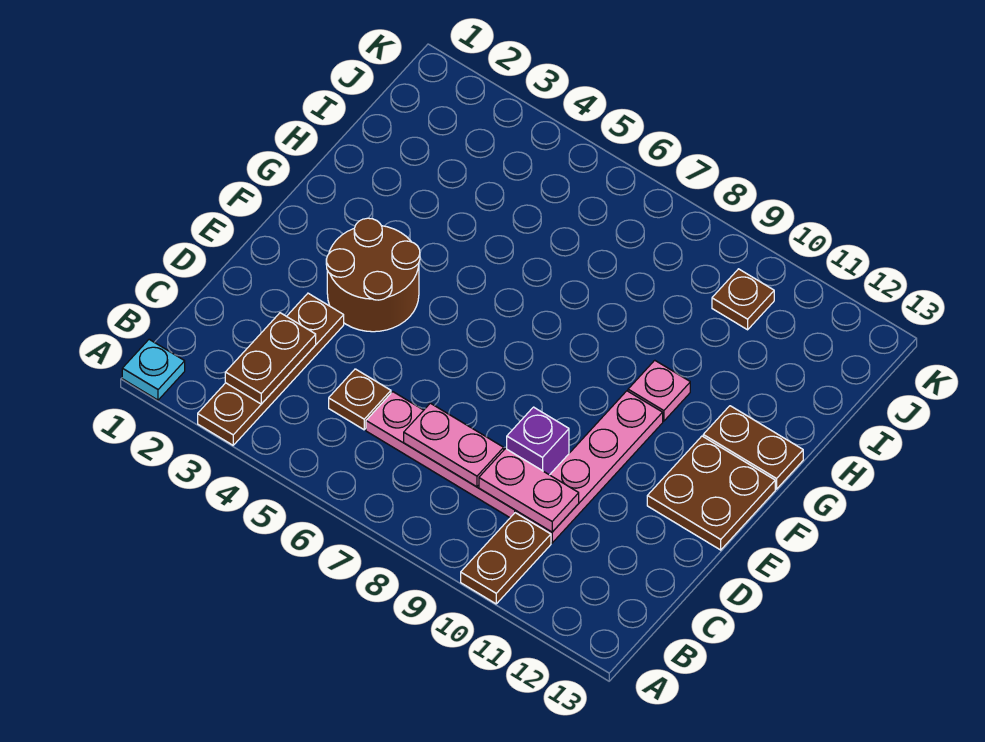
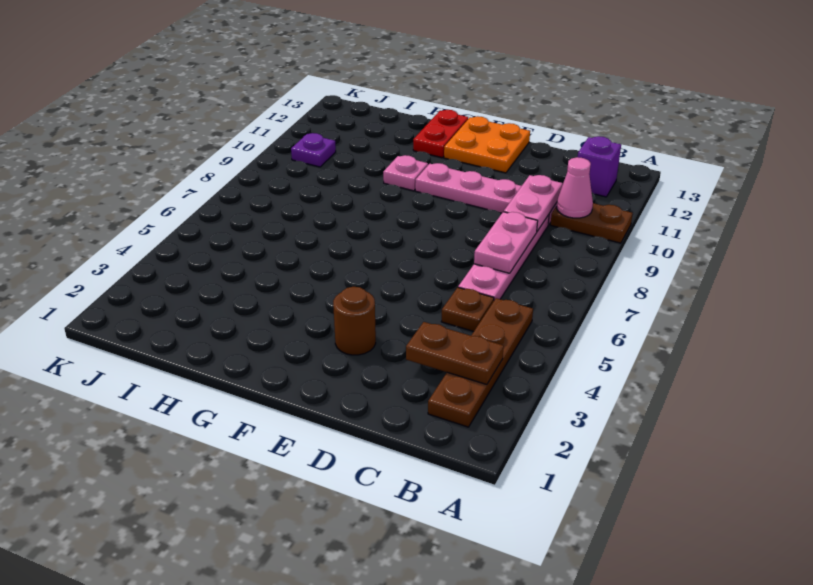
cyan 1x1 plate [122,339,185,400] -> none
brown 1x4 plate [198,293,344,445] -> brown 1x4 plate turned to [428,298,533,427]
none -> pink 1x1 cone [557,157,593,218]
purple 1x1 brick [507,407,569,475] -> purple 1x1 brick moved to [578,136,621,197]
brown 2x2 round brick [326,218,420,332] -> brown 1x1 round brick [333,287,376,355]
brown 2x2 plate [647,436,775,550] -> orange 2x2 plate [444,116,530,173]
brown 1x2 plate [703,406,803,489] -> red 1x2 plate [413,110,468,158]
brown 1x1 plate [712,269,774,330] -> purple 1x1 plate [291,133,336,167]

